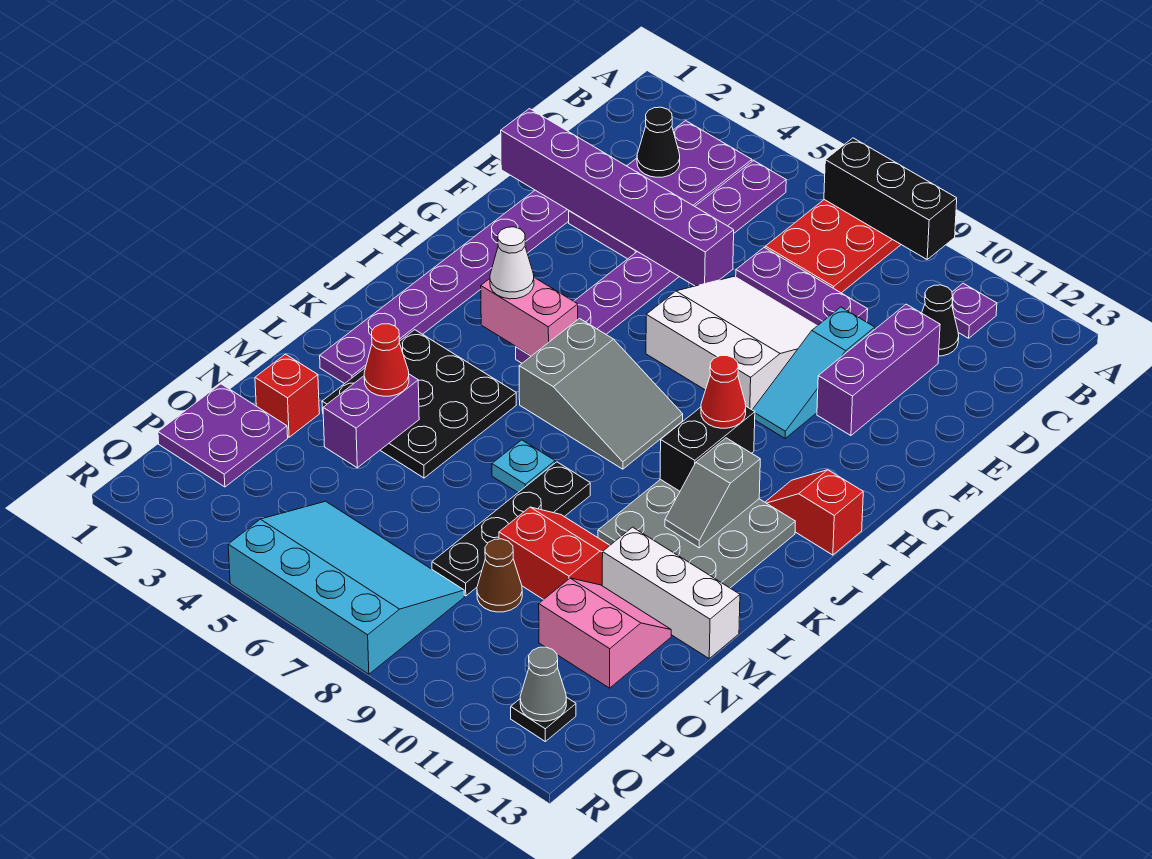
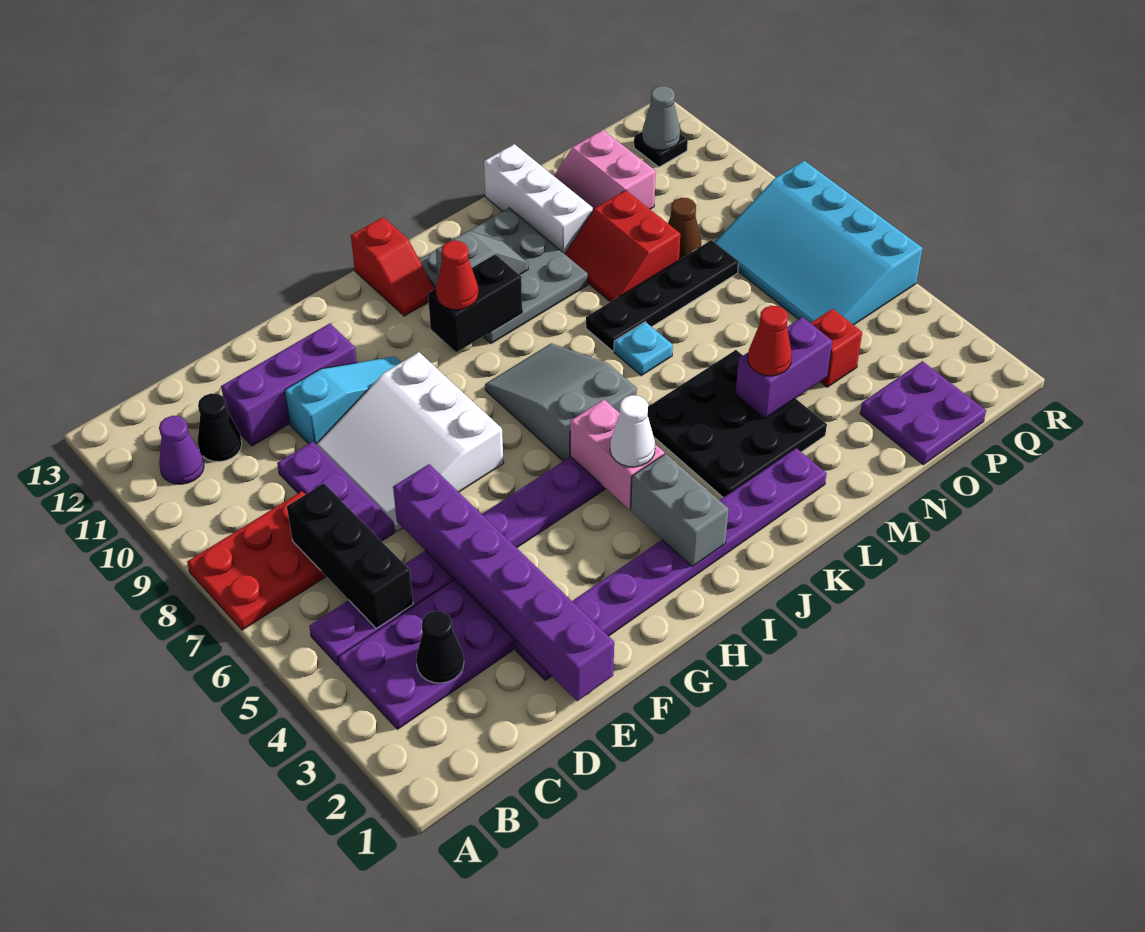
black 1x3 brick [824,138,957,259] -> black 1x3 brick moved to [287,484,413,628]
purple 1x1 plate [952,283,997,338] -> purple 1x1 cone [159,416,204,484]
none -> grey 1x2 brick [631,454,729,567]
red 1x1 brick [255,354,319,437] -> red 1x1 brick moved to [811,309,862,387]

